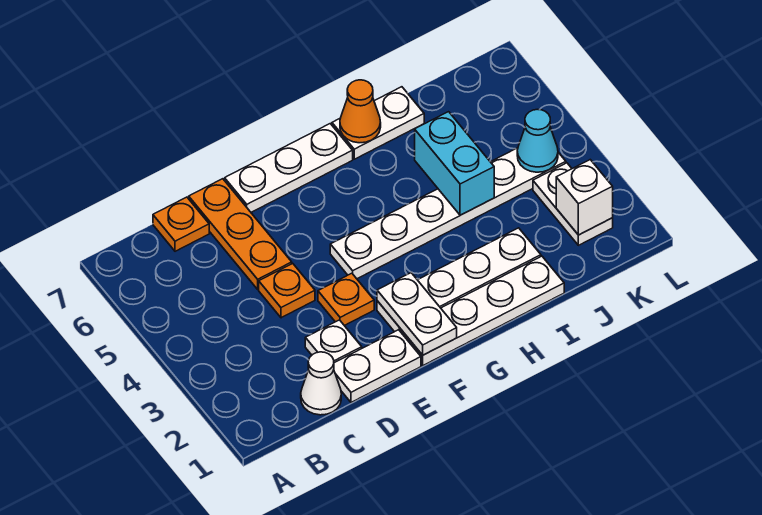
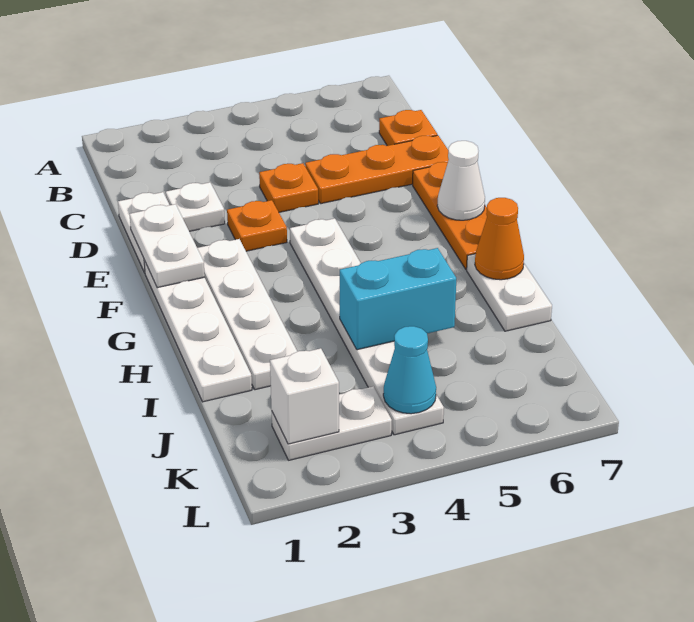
white 1x1 cone [301,352,341,415] -> white 1x1 cone moved to [437,141,485,220]
white 1x3 plate [225,124,353,212] -> orange 1x3 plate [413,162,487,269]
white 1x2 plate [377,273,457,355] -> white 1x2 plate turned to [130,204,205,288]

